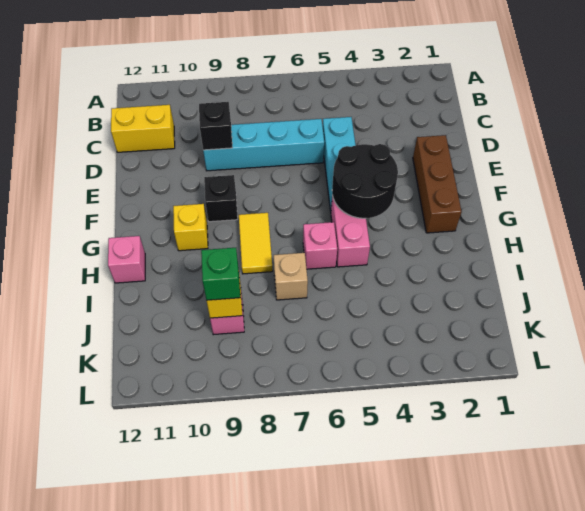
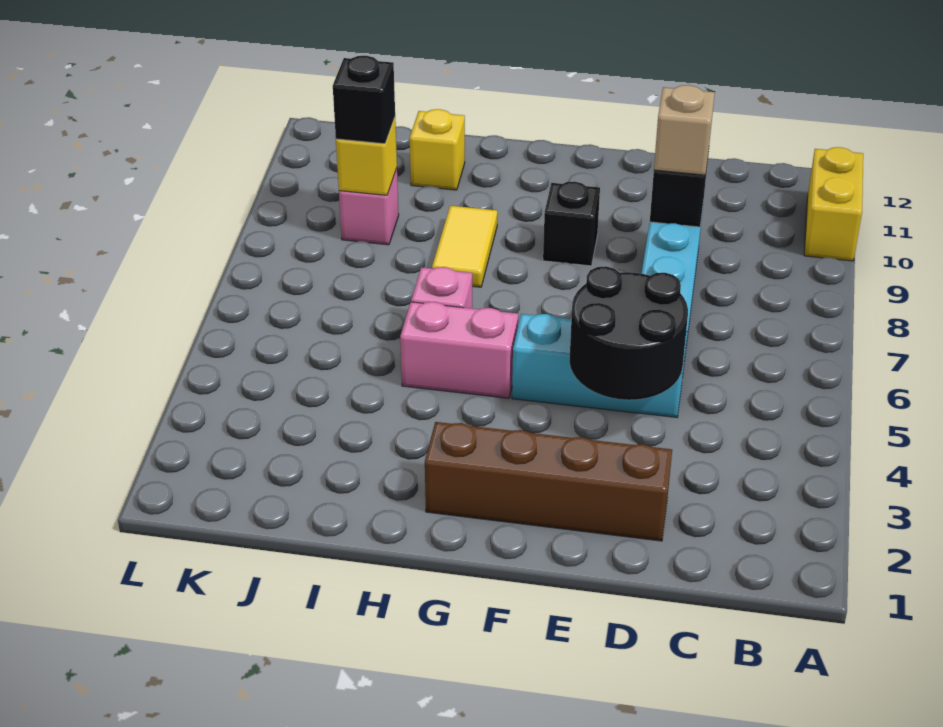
yellow 1x2 brick [111,105,175,152] -> yellow 1x2 brick moved to [804,147,863,261]
brown 1x3 brick [413,135,462,233] -> brown 1x4 brick [425,422,672,541]
black 2x2 round brick [332,144,398,218] -> black 2x2 round brick moved to [569,266,688,400]
yellow 1x2 tile [239,213,273,274] -> yellow 1x2 tile turned to [432,206,497,287]
yellow 1x1 brick [173,204,208,251] -> yellow 1x1 brick moved to [410,109,465,190]
pink 1x1 brick [108,236,145,283] -> none
tan 1x1 brick [274,253,308,300] -> tan 1x1 brick moved to [654,85,715,175]
green 1x1 brick [201,248,240,300] -> black 1x1 brick [333,56,395,144]

